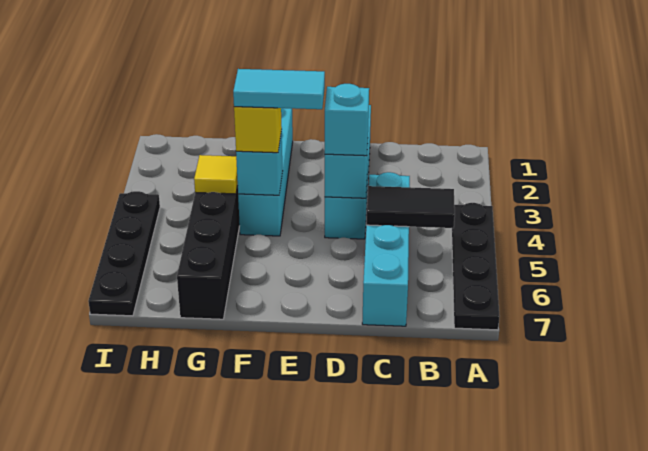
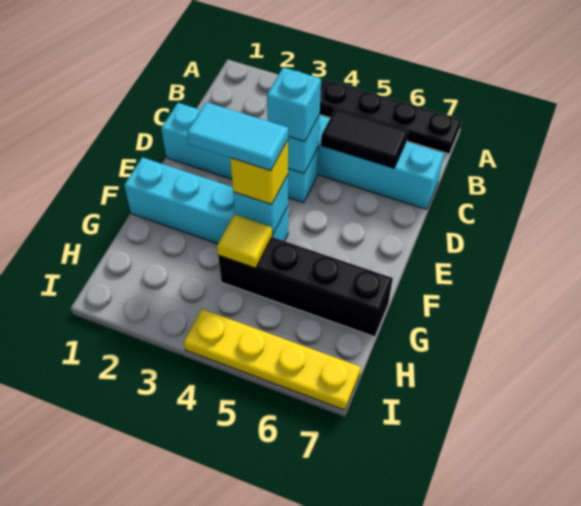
black 1x2 tile [366,186,455,228] -> black 1x2 tile turned to [321,109,408,168]
cyan 1x2 tile [233,69,325,109] -> cyan 1x2 tile turned to [187,102,288,171]
black 1x4 plate [88,191,160,316] -> yellow 1x4 plate [184,309,361,410]

